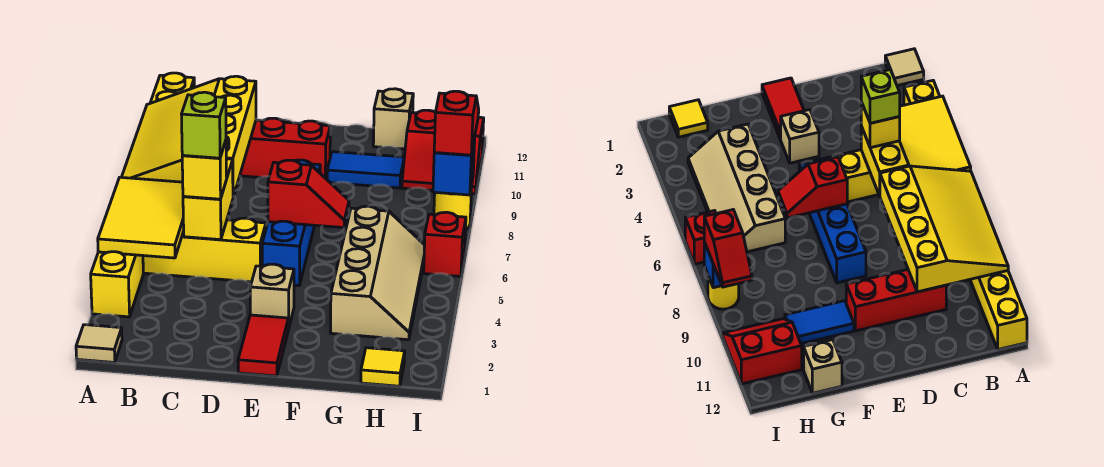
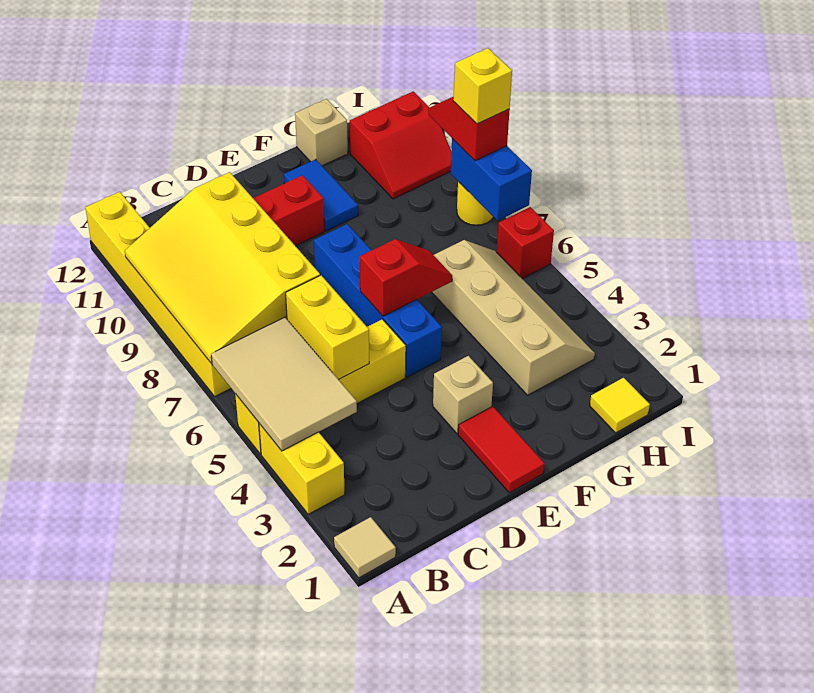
yellow 2x3 tile [98,177,184,258] -> tan 2x3 tile [211,317,357,451]
yellow 1x1 brick [182,141,227,199] -> yellow 1x1 brick moved to [453,48,512,124]
lime 1x1 brick [181,92,226,158] -> none
blue 1x2 tile [327,152,404,188] -> blue 1x2 tile turned to [284,159,358,231]
blue 1x1 brick [433,139,475,195] -> blue 1x2 brick [451,139,532,221]

